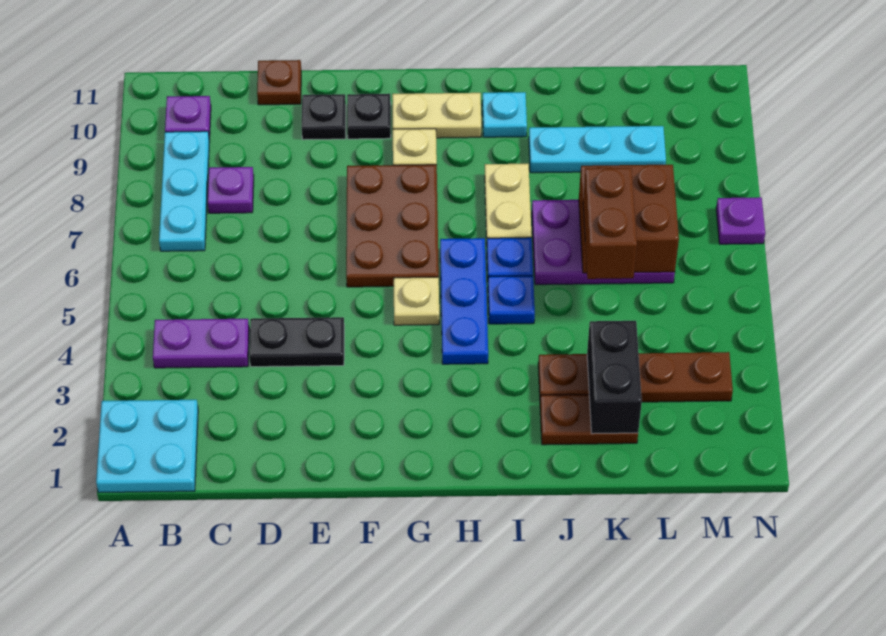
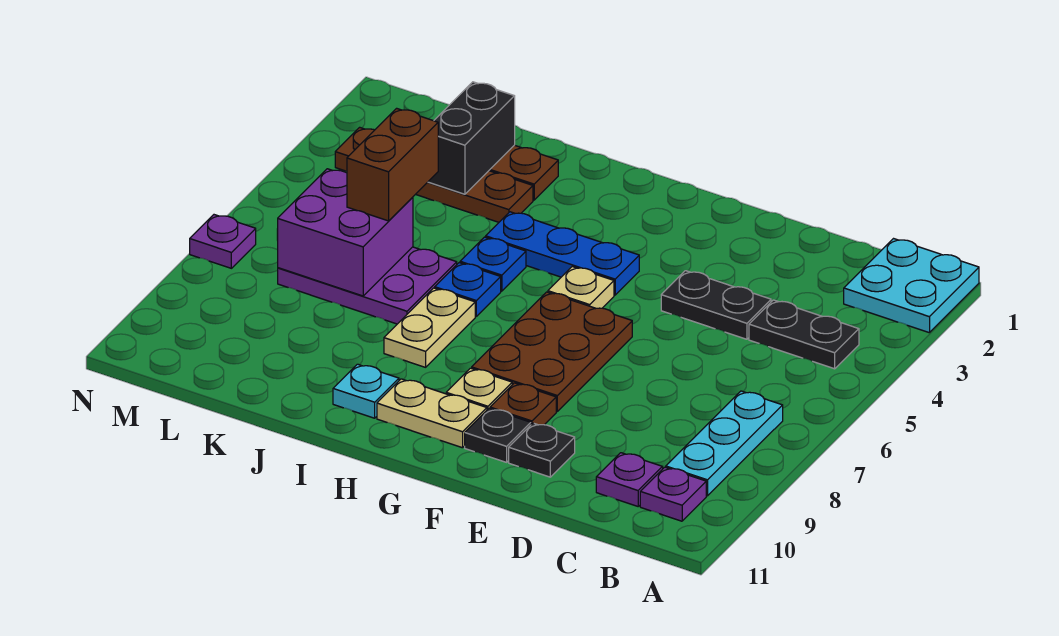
purple 1x2 plate [153,319,249,368] -> black 1x2 plate [749,300,859,369]
purple 1x1 plate [208,167,254,213] -> purple 1x1 plate moved to [596,453,663,506]
brown 1x1 plate [257,60,301,105] -> brown 1x1 plate moved to [490,383,556,425]
blue 1x3 plate [440,238,488,364] -> blue 1x3 plate turned to [486,212,639,295]
cyan 1x3 plate [529,126,666,173] -> none
brown 2x2 brick [579,165,679,273] -> purple 2x2 brick [278,169,413,296]

